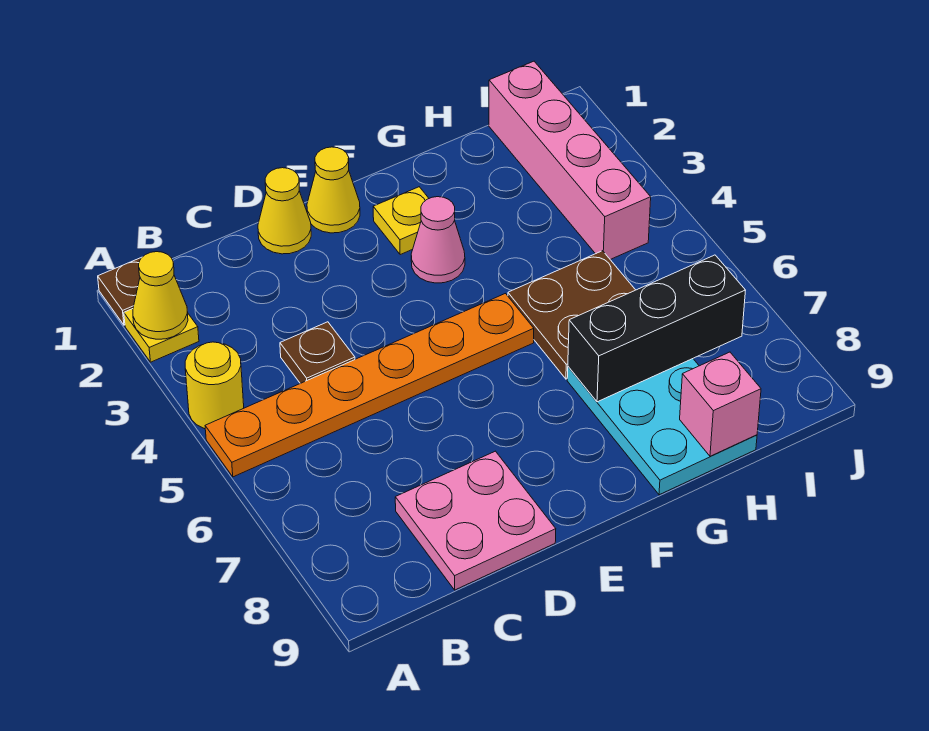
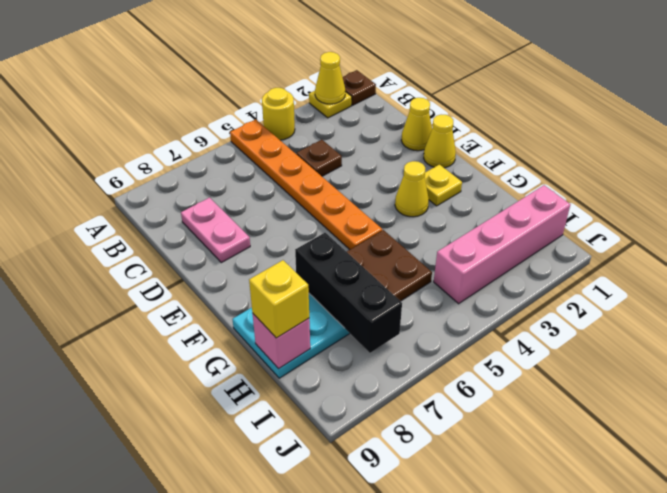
pink 2x2 plate [395,451,556,590] -> pink 1x2 plate [181,198,250,263]
pink 1x1 cone [411,197,465,283] -> yellow 1x1 cone [395,161,429,217]
none -> yellow 1x1 brick [249,260,309,338]

